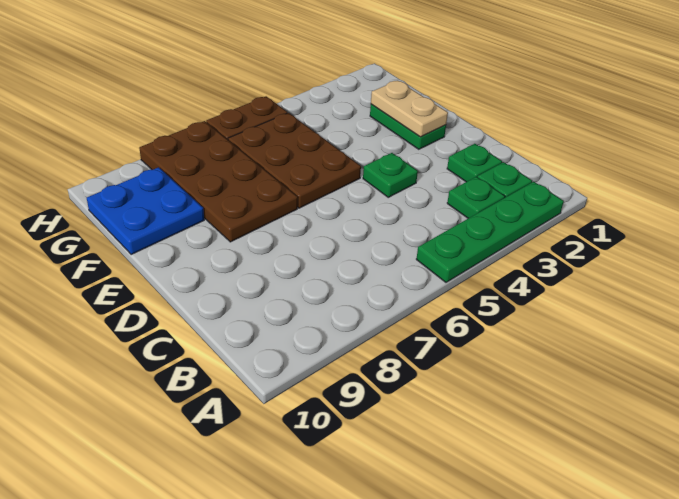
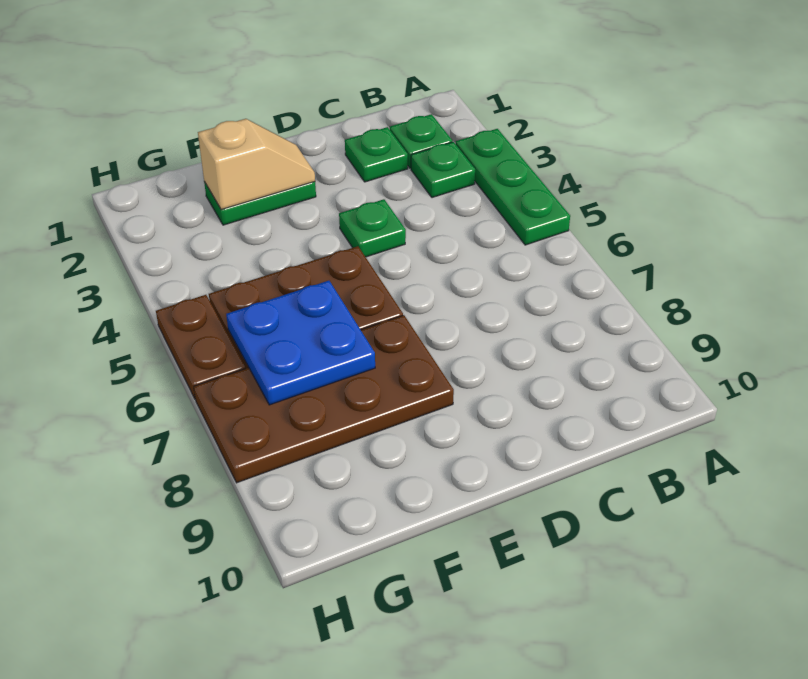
green 1x4 plate [416,182,564,282] -> green 1x3 plate [456,129,570,245]
tan 1x2 plate [371,81,448,137] -> tan 1x2 slope [198,119,315,210]
blue 2x2 plate [87,167,204,254] -> blue 2x2 plate moved to [226,281,375,405]

